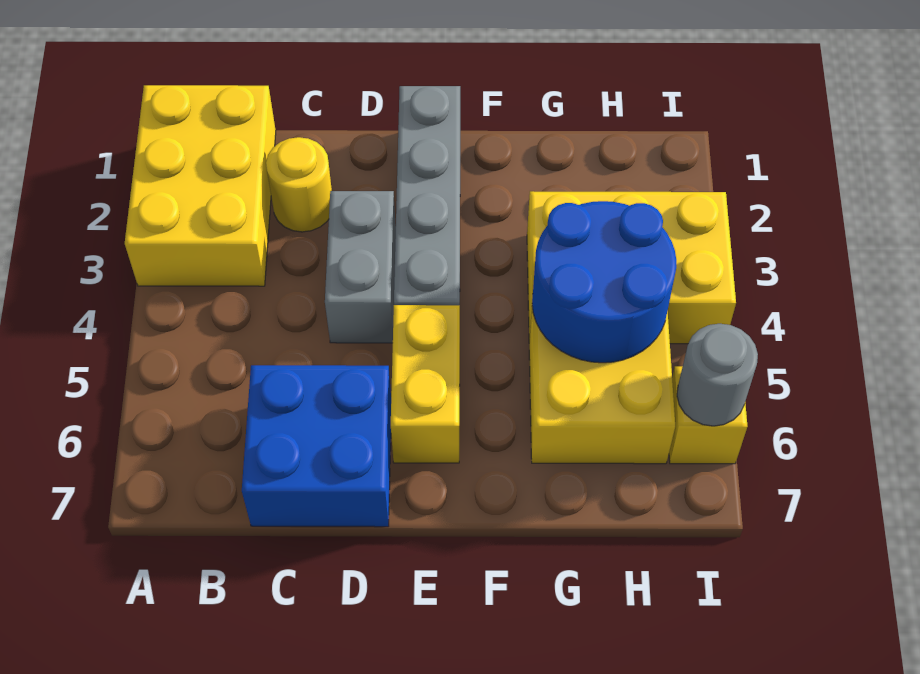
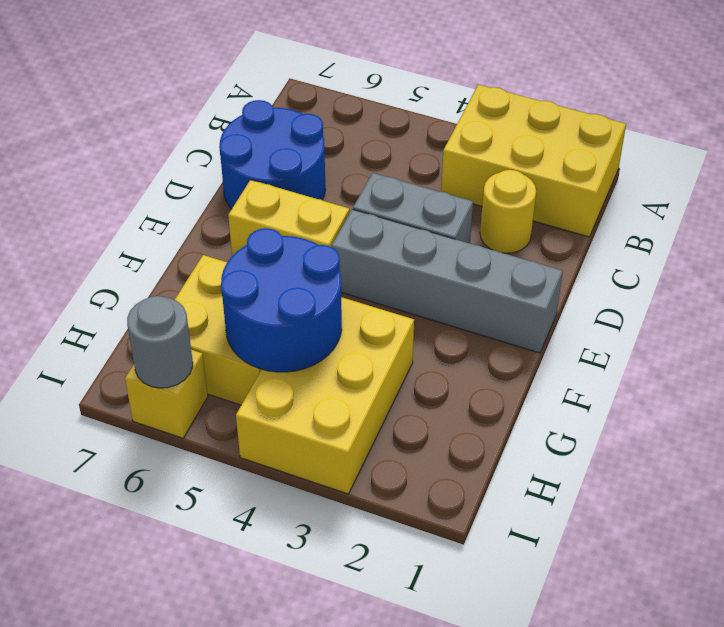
blue 2x2 brick [242,365,391,527] -> blue 2x2 round brick [219,100,325,209]

